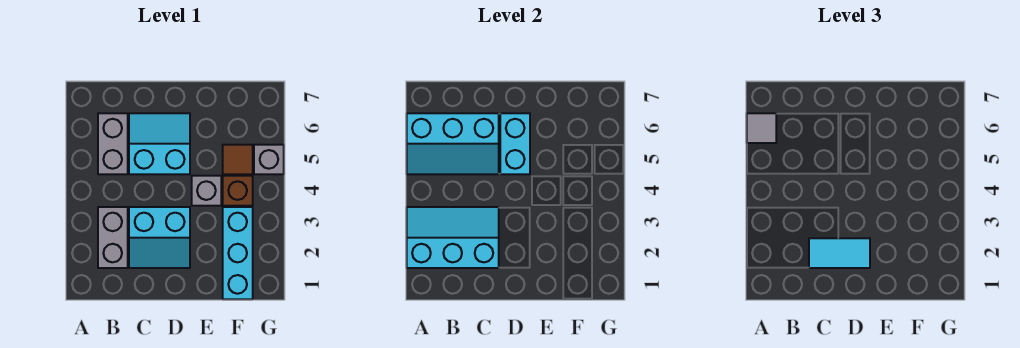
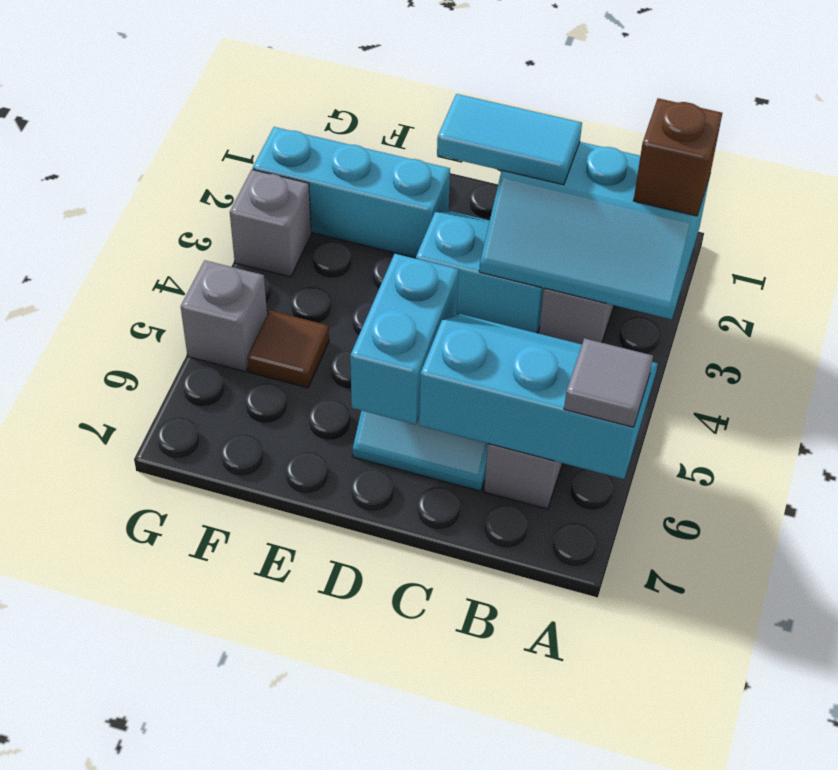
grey 1x1 brick [192,176,221,206] -> grey 1x1 brick moved to [230,170,311,277]
cyan 1x3 brick [223,207,253,299] -> cyan 1x3 brick turned to [253,127,450,258]
brown 1x1 brick [223,176,253,206] -> brown 1x1 brick moved to [634,98,722,216]

